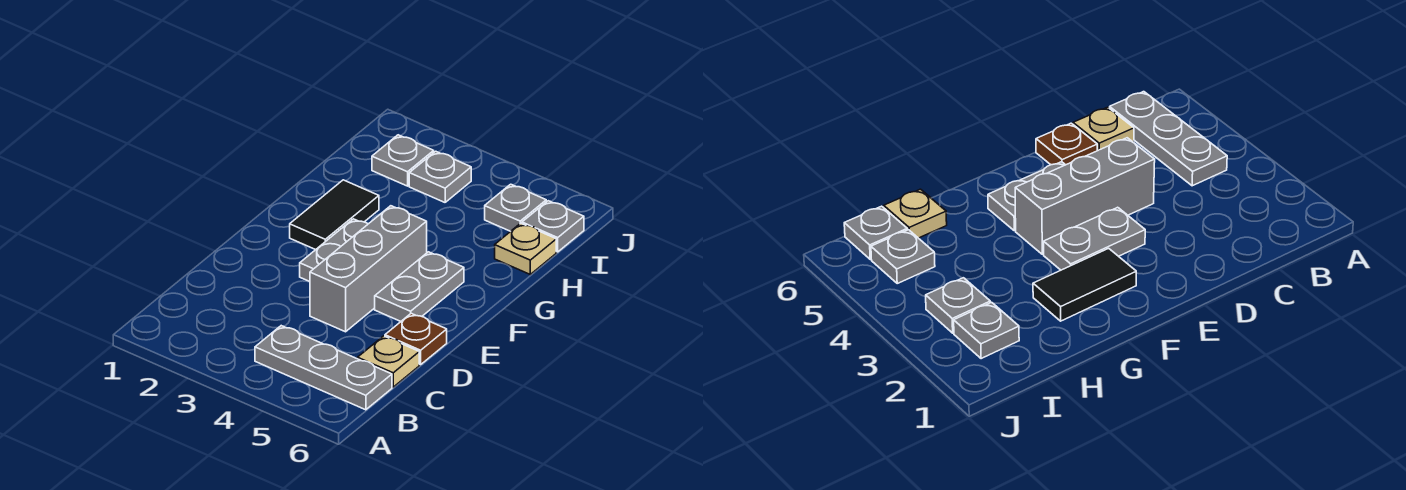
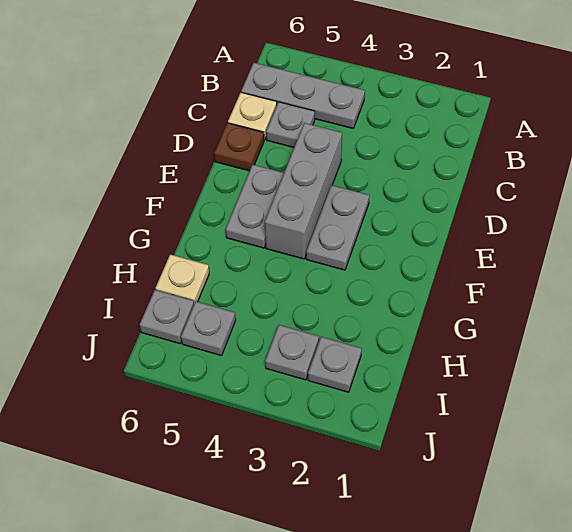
none -> grey 1x1 plate [266,102,315,147]
black 1x2 tile [290,180,379,250] -> none

